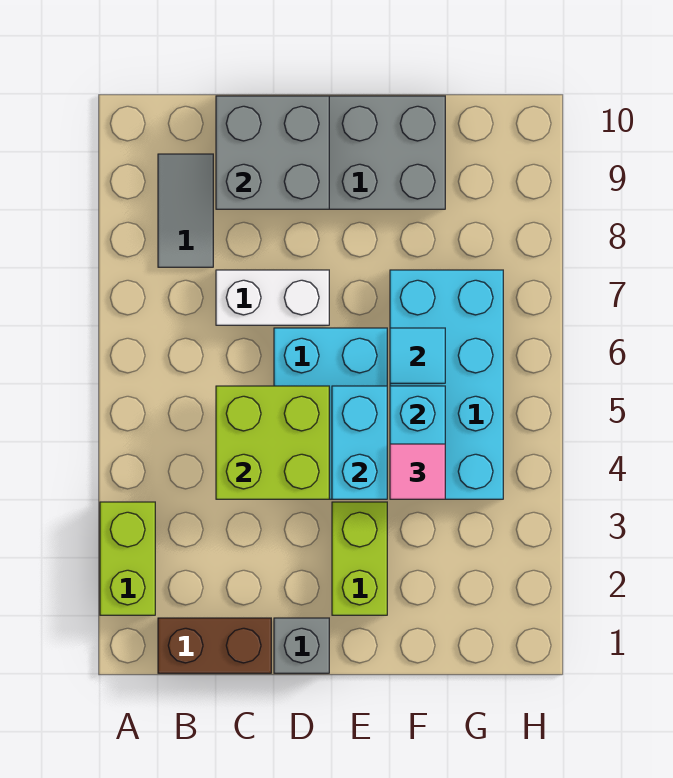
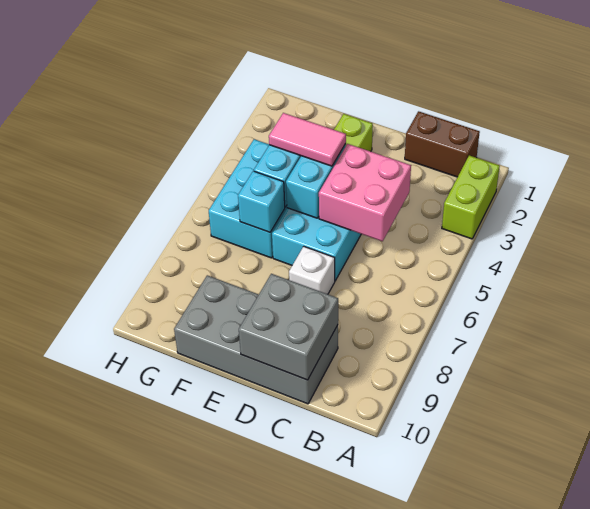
grey 1x2 tile [158,154,213,267] -> none
lime 2x2 brick [216,386,329,499] -> pink 2x2 brick [319,144,411,241]
white 1x2 brick [216,270,329,325] -> white 1x1 brick [289,246,335,294]
grey 1x1 brick [274,618,329,673] -> none
cyan 2x4 brick [390,270,503,499] -> cyan 2x3 brick [209,139,287,258]
pink 1x1 tile [390,444,445,499] -> pink 1x2 tile [269,113,346,166]
cyan 1x1 tile [390,328,445,383] -> cyan 1x1 brick [238,171,285,232]

